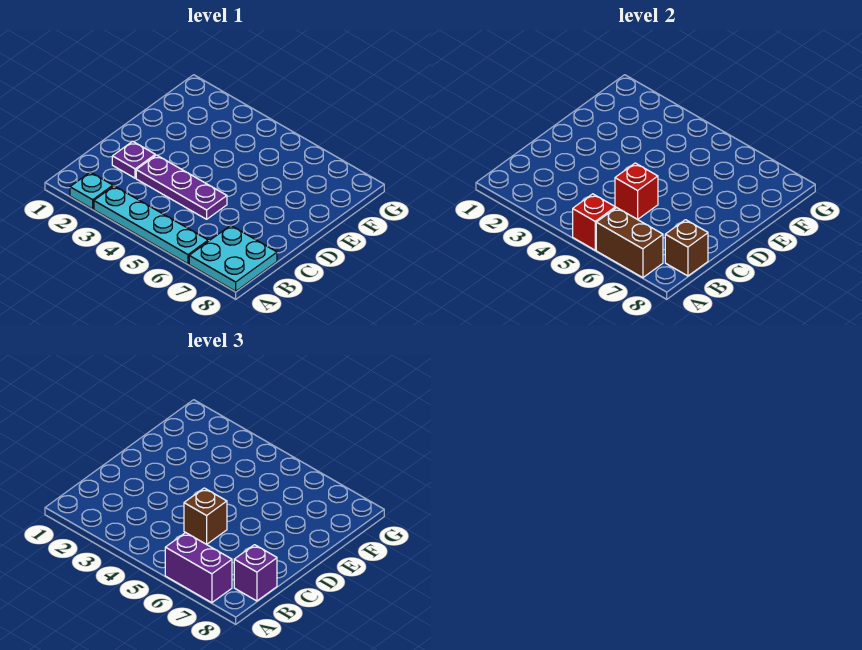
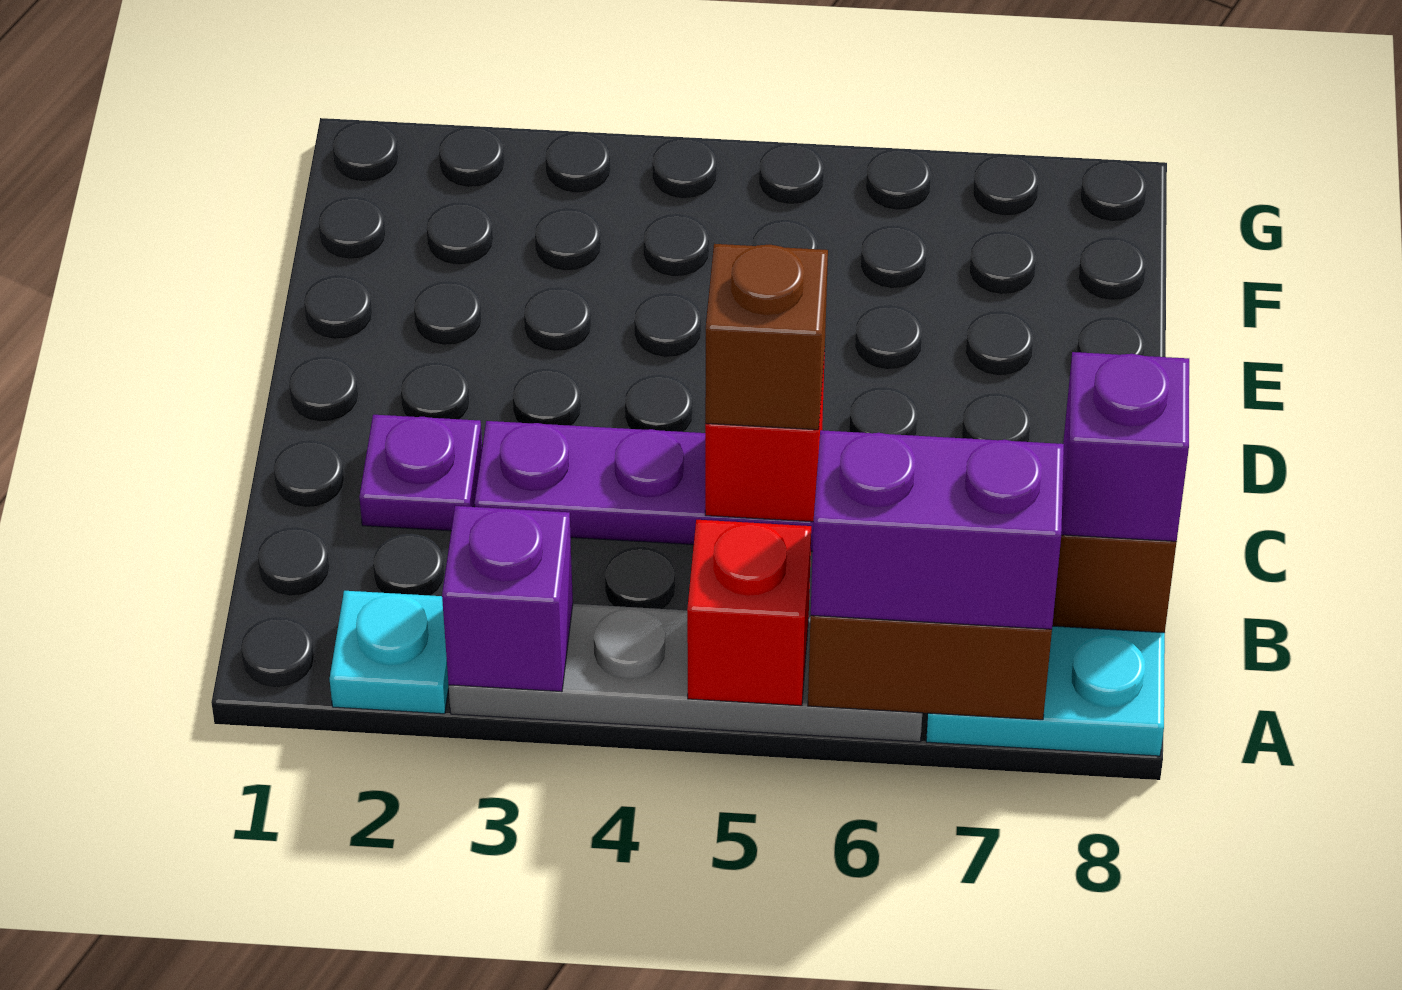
cyan 1x4 plate [94,186,208,264] -> grey 1x4 plate [449,604,922,742]
none -> purple 1x1 brick [442,506,573,692]

